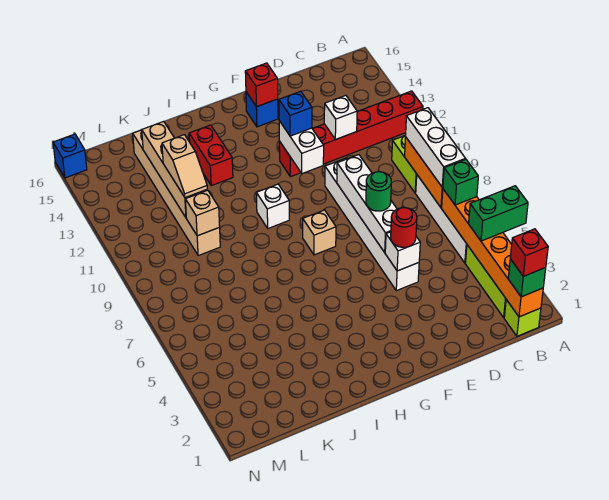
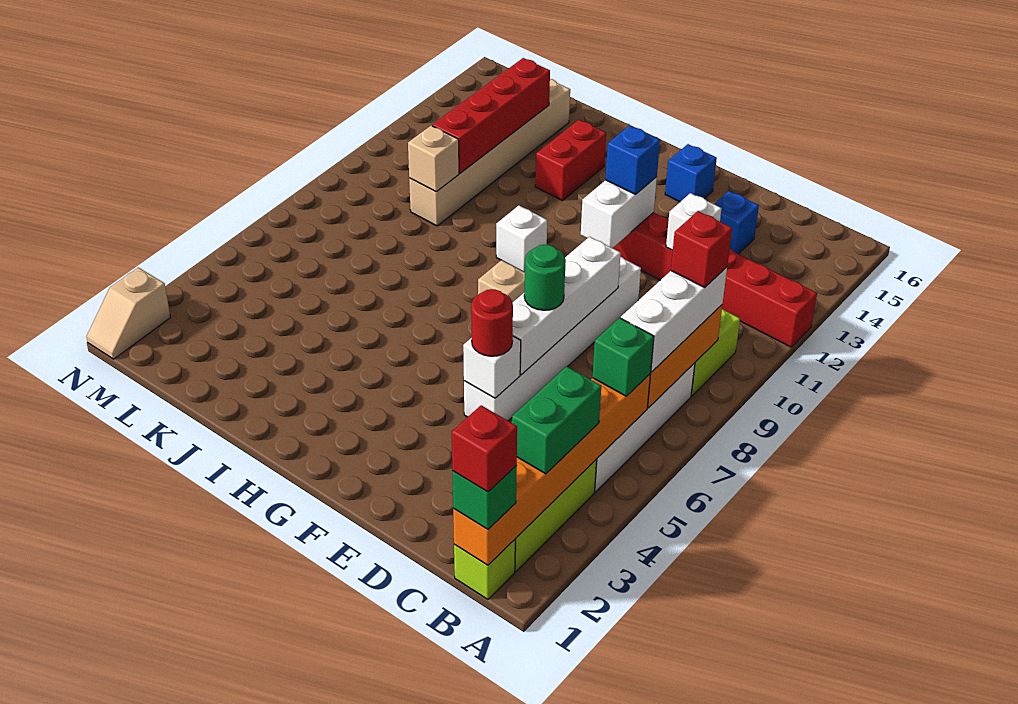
green 1x2 brick [469,186,528,241] -> green 1x2 brick turned to [512,366,601,474]
red 1x1 brick [245,63,278,107] -> red 1x1 brick moved to [671,211,732,287]
tan 1x4 brick [142,121,207,217] -> red 1x4 brick [432,58,550,173]
tan 1x2 slope [162,135,207,198] -> tan 1x2 slope moved to [87,268,171,359]
blue 1x1 brick [53,134,87,178] -> blue 1x1 brick moved to [715,191,759,254]

